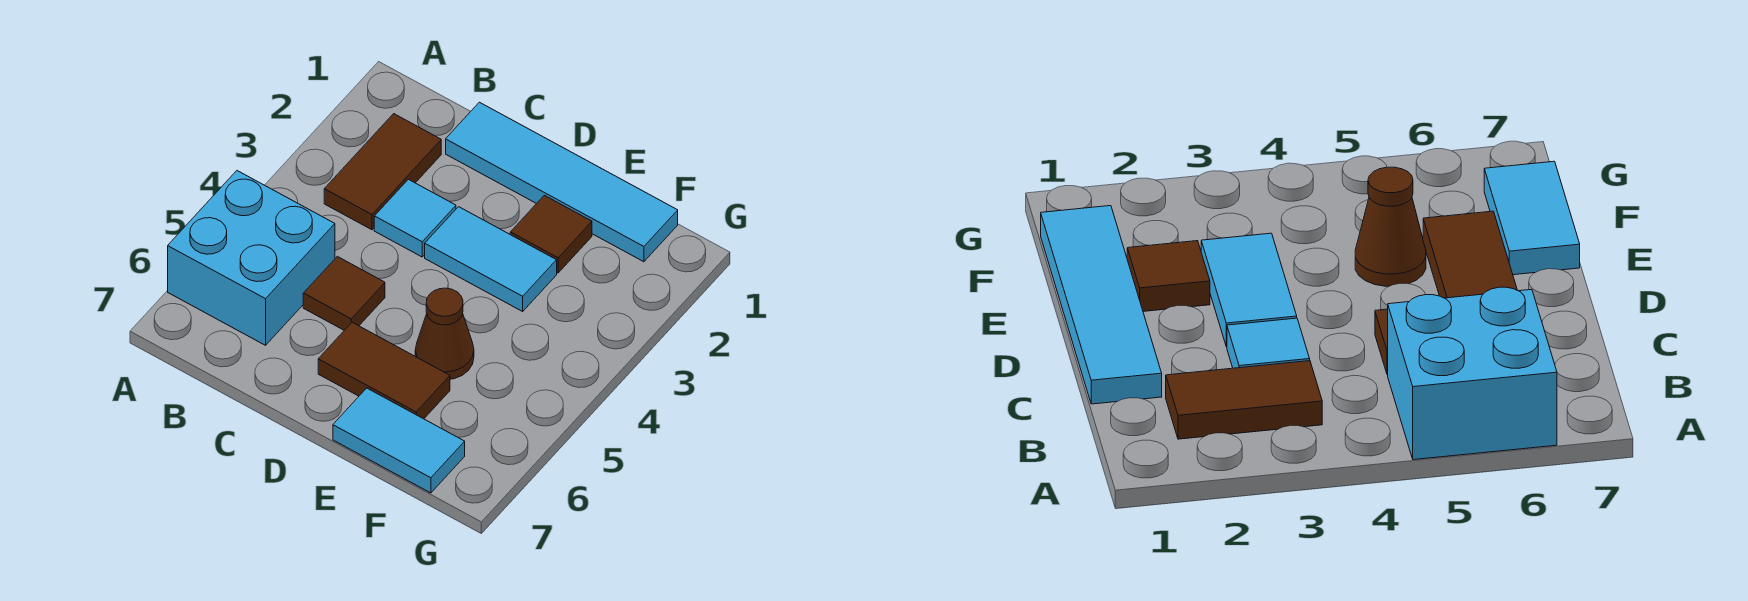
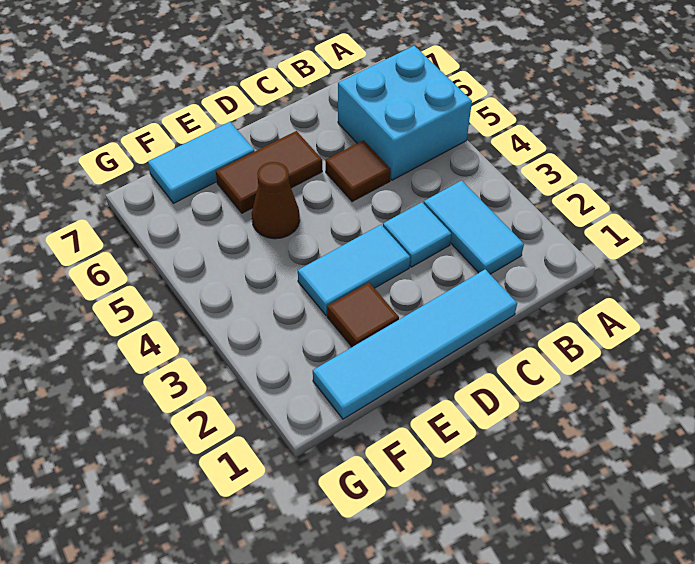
brown 1x2 tile [324,114,441,230] -> cyan 1x2 tile [424,181,524,274]

